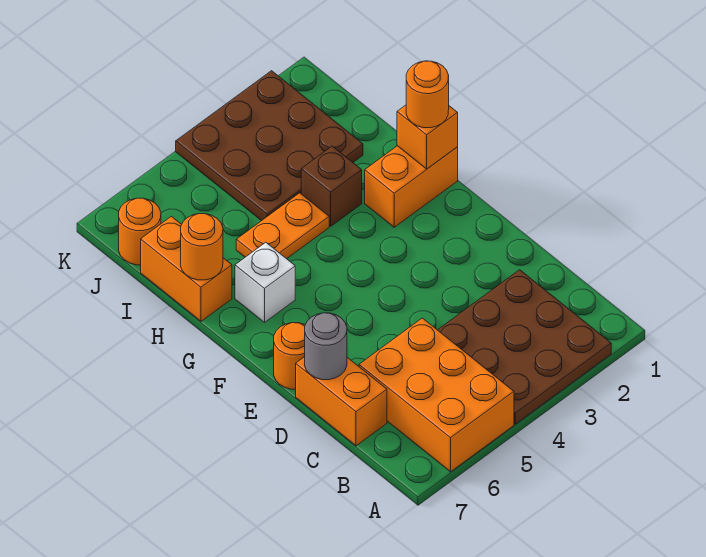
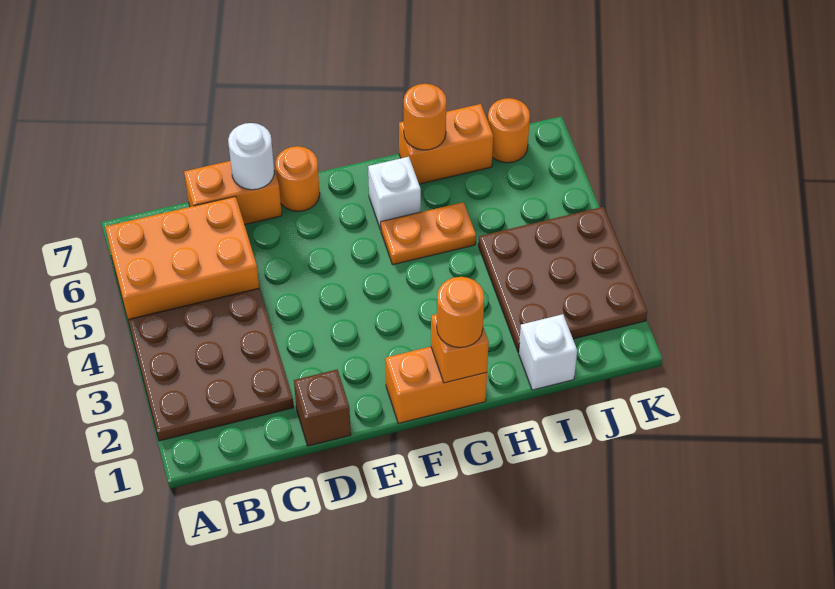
grey 1x1 round brick [305,313,347,380] -> white 1x1 round brick [228,123,274,190]
orange 1x2 brick [365,146,458,227] -> orange 1x2 brick turned to [386,347,487,423]
brown 1x1 brick [301,146,362,226] -> brown 1x1 brick moved to [294,370,351,446]
orange 1x2 plate [236,193,329,259] -> orange 1x2 plate turned to [381,202,476,265]
none -> white 1x1 brick [519,314,577,390]

